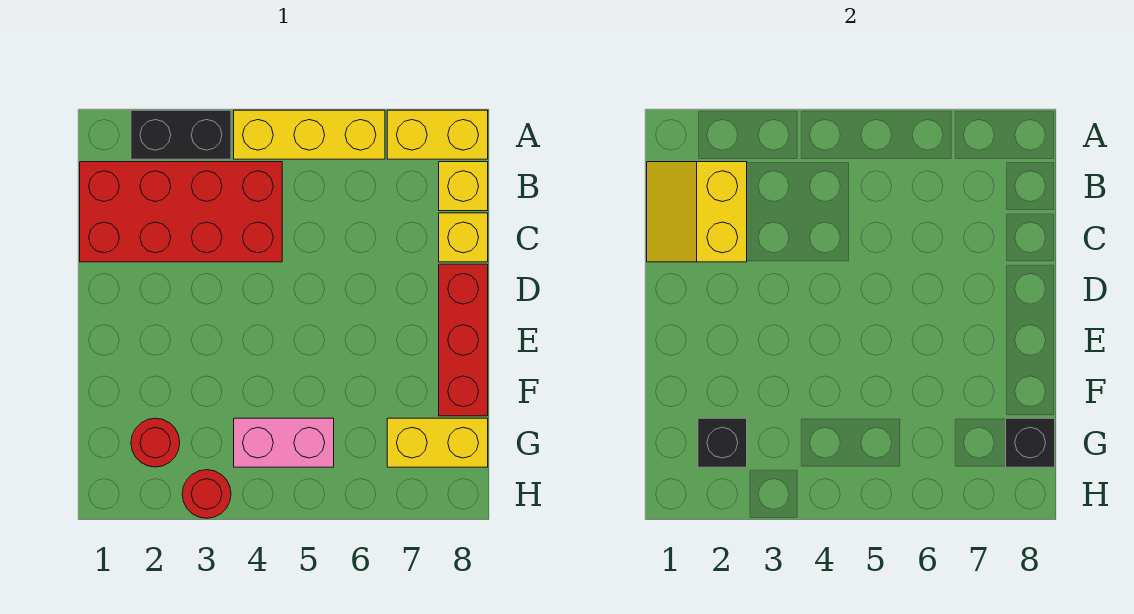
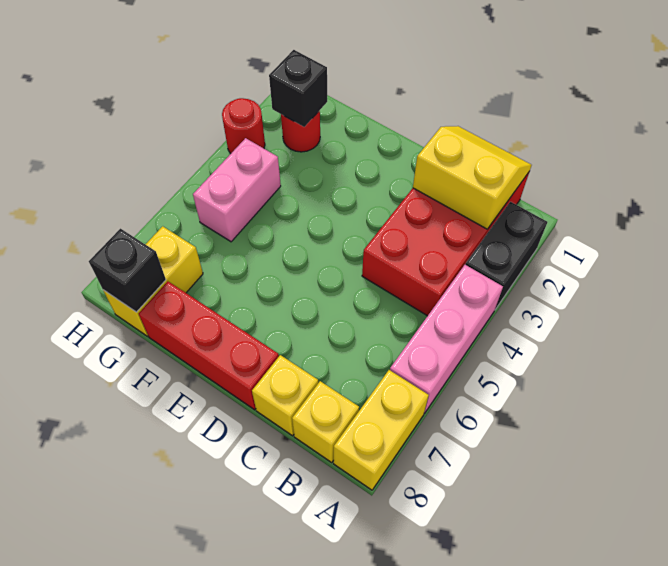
yellow 1x3 brick [234,110,385,159] -> pink 1x3 brick [390,265,503,413]

